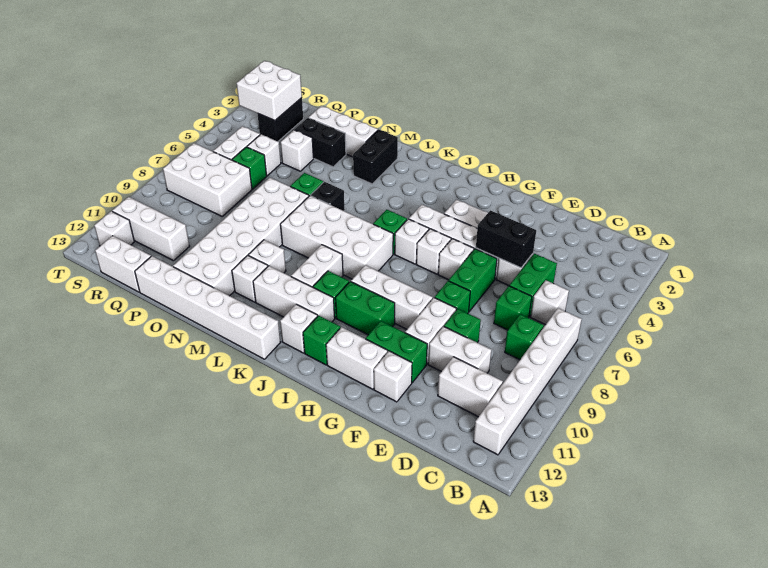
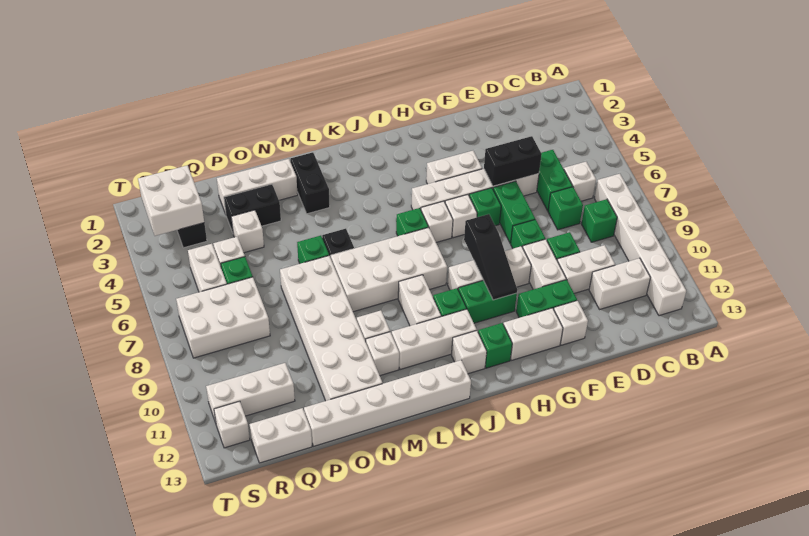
white 1x1 brick [438,239,474,280] -> green 1x1 brick [469,188,501,226]
none -> black 1x3 slope [464,214,517,300]

